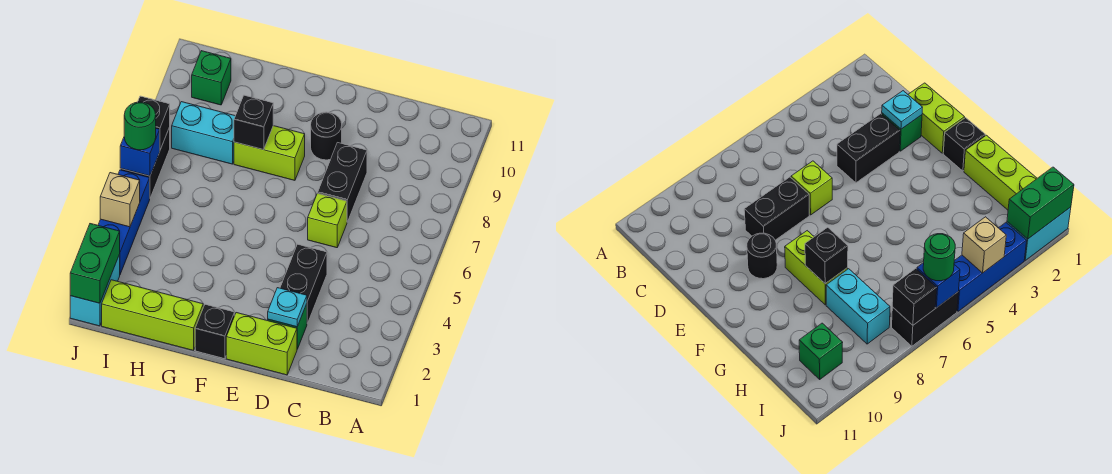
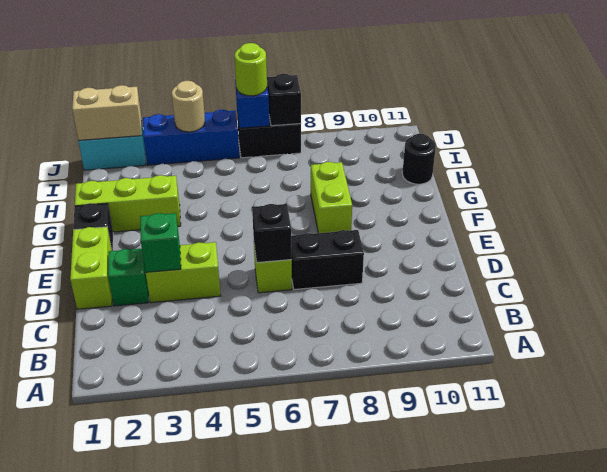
cyan 1x1 plate [268,288,307,327] -> none
black 1x2 brick [280,244,327,324] -> lime 1x2 brick [146,242,221,303]
black 1x1 round brick [311,112,342,160] -> black 1x1 round brick moved to [402,134,436,184]
lime 1x3 brick [102,280,203,350] -> lime 1x3 brick turned to [75,175,181,232]
black 1x1 brick [234,95,273,150] -> black 1x1 brick moved to [252,204,292,263]
cyan 1x2 brick [172,102,235,164] -> none
green 1x1 brick [192,51,231,105] -> green 1x1 brick moved to [140,213,181,272]
green 1x2 brick [70,224,120,303] -> tan 1x2 brick [72,85,142,140]
tan 1x1 brick [100,173,140,227] -> tan 1x1 round brick [172,81,205,132]
green 1x1 round brick [124,102,156,150] -> lime 1x1 round brick [235,43,267,96]

